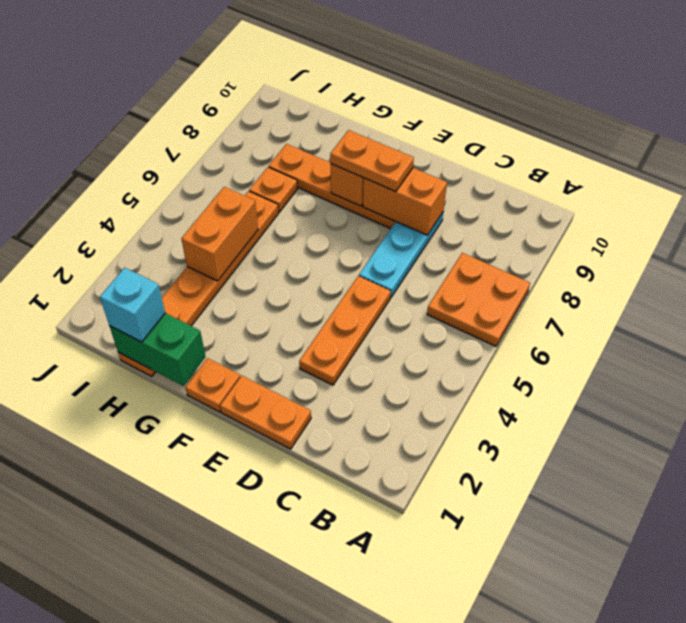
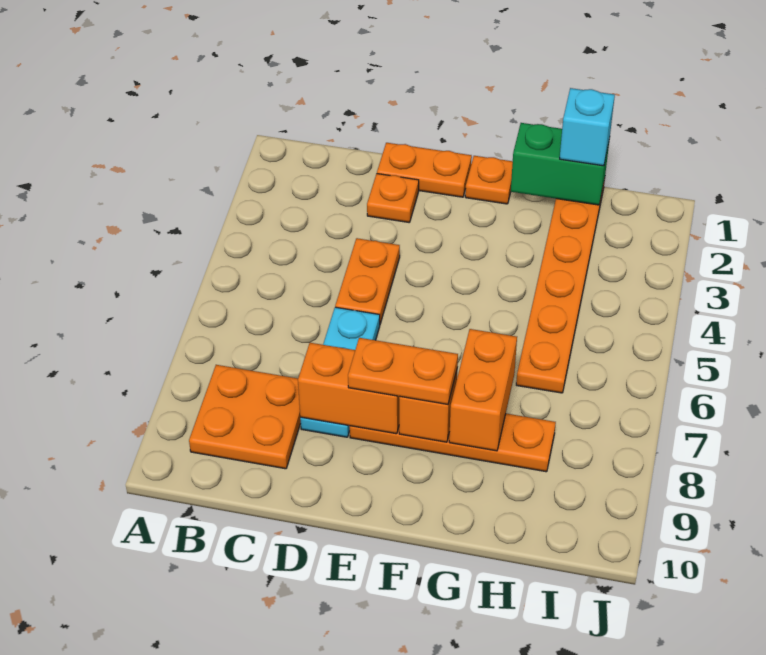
orange 2x2 plate [427,253,530,346] -> orange 2x2 plate moved to [189,365,301,469]
orange 1x3 plate [299,276,391,385] -> orange 1x2 plate [335,238,400,324]
orange 1x2 brick [181,187,258,281] -> orange 1x2 brick moved to [449,329,517,451]
orange 1x1 plate [249,167,298,212] -> orange 1x1 plate moved to [367,174,419,222]

